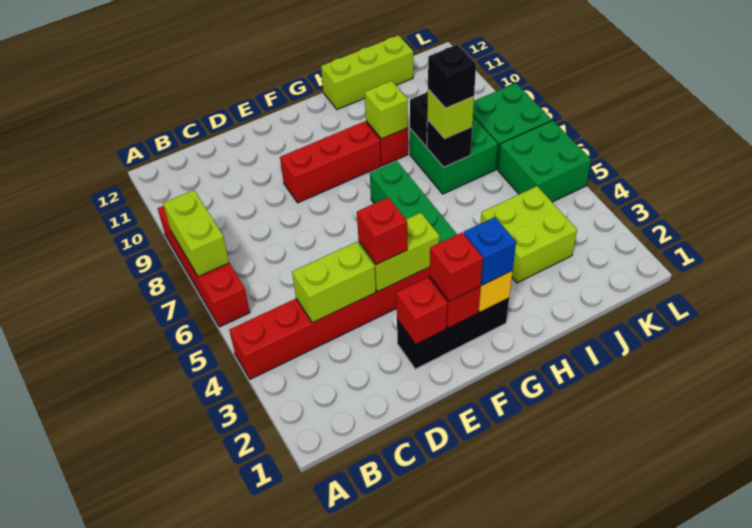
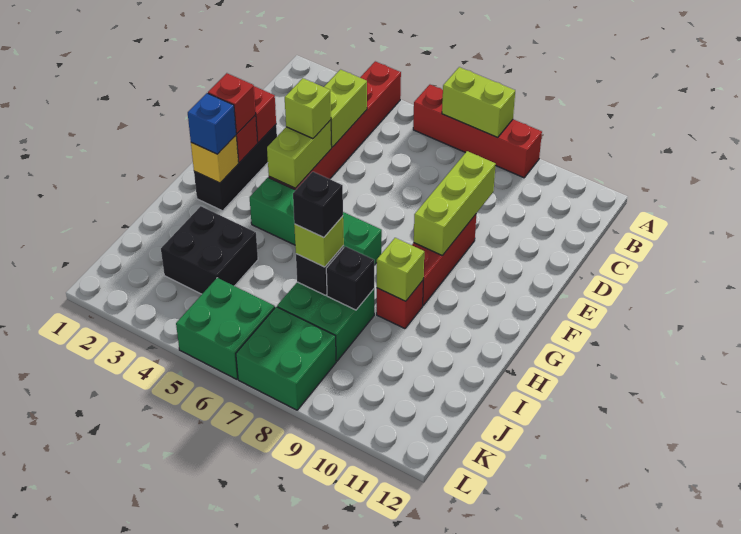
red 1x1 brick [357,197,407,264] -> lime 1x1 brick [285,78,331,139]
lime 1x3 brick [321,35,413,110] -> lime 1x3 brick moved to [414,151,496,256]
lime 2x2 brick [481,186,577,283] -> black 2x2 brick [161,206,258,294]

